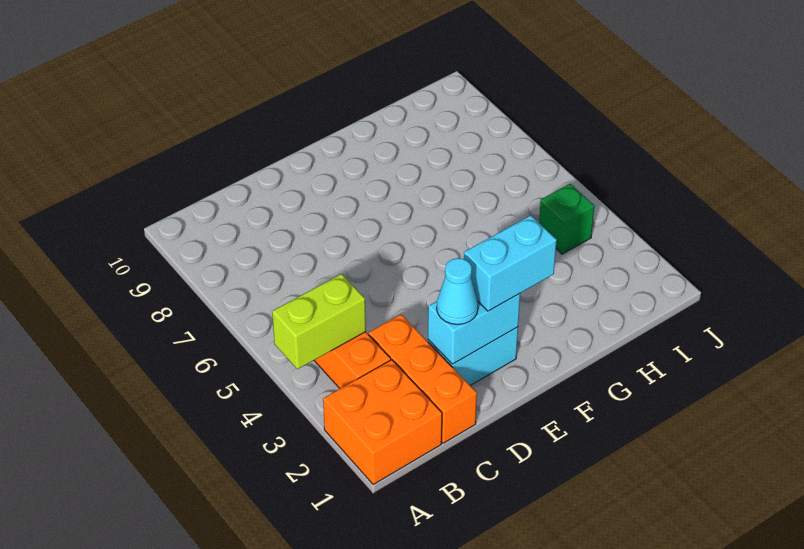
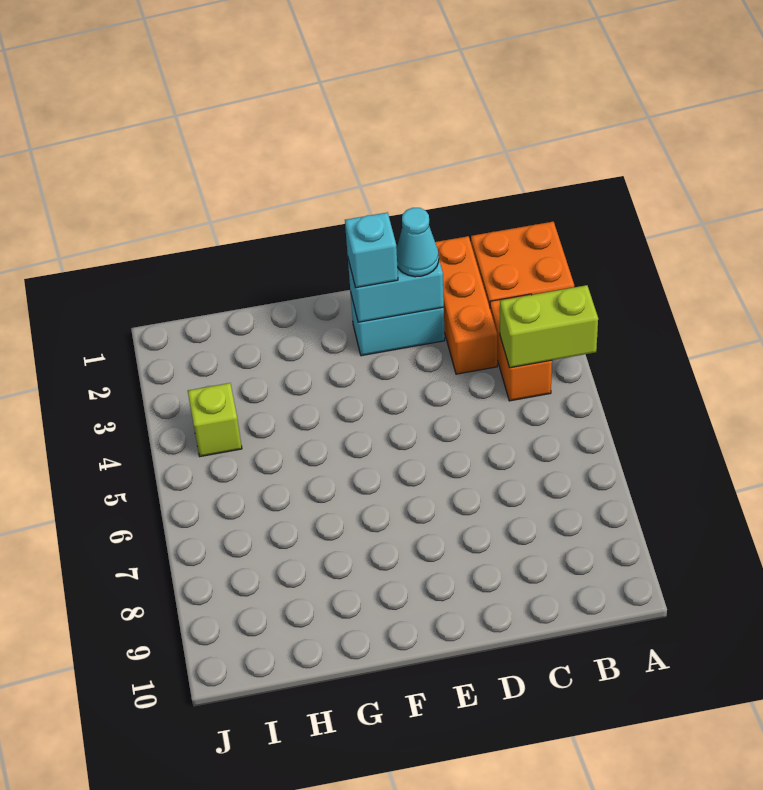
cyan 1x2 brick [464,215,557,311] -> cyan 1x1 brick [345,212,398,288]
green 1x1 brick [539,184,594,254] -> lime 1x1 brick [188,383,242,456]

